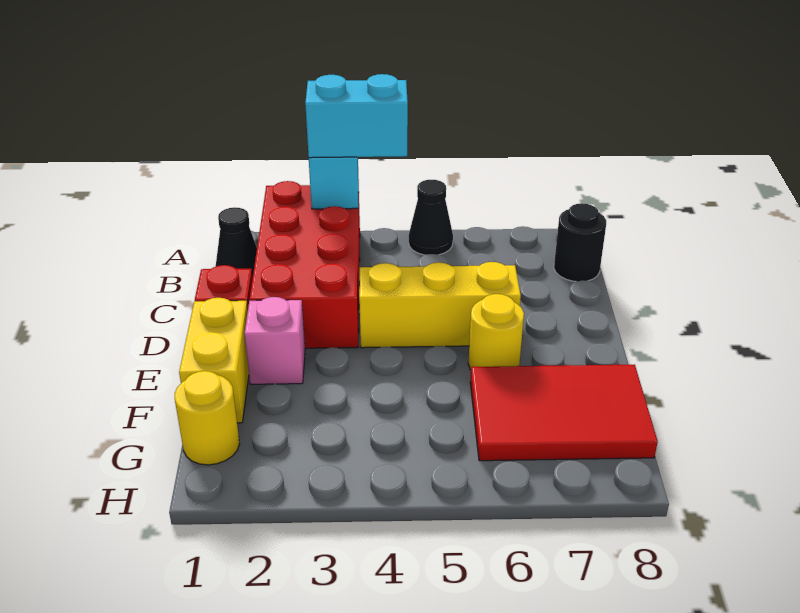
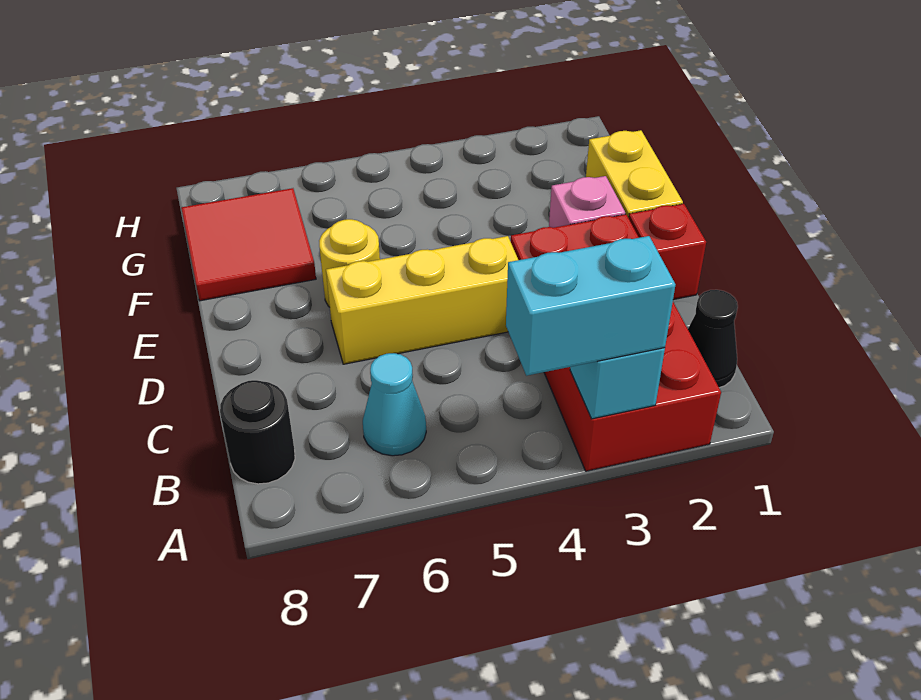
black 1x1 cone [409,180,453,255] -> none
none -> cyan 1x1 cone [363,353,426,456]
red 2x3 tile [470,365,658,461] -> red 2x2 tile [181,188,316,301]
yellow 1x1 round brick [175,371,239,465] -> none

